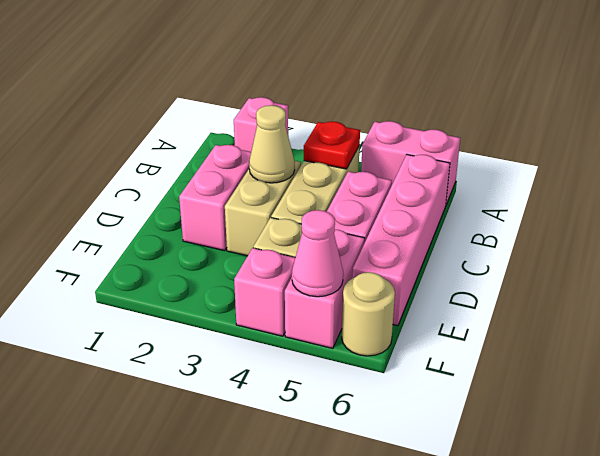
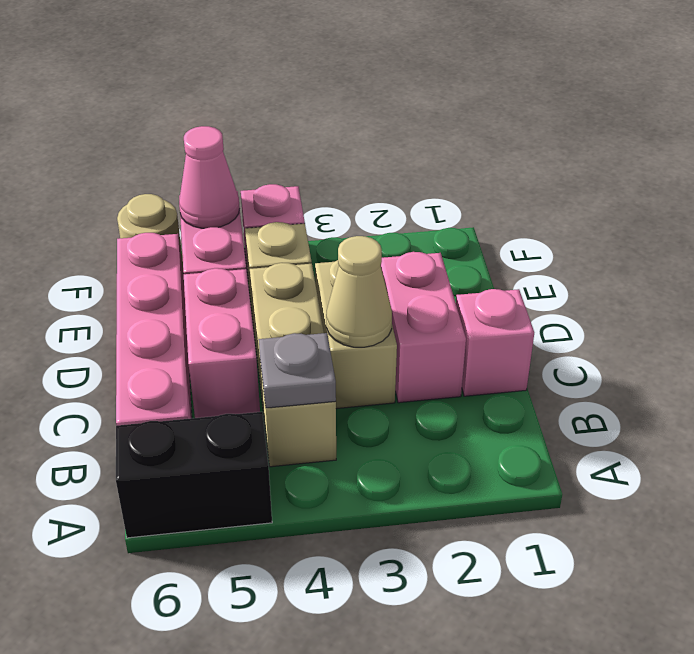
pink 1x1 brick [234,97,288,152] -> pink 1x1 brick moved to [456,289,534,396]
pink 1x2 brick [361,121,460,205] -> black 1x2 brick [116,412,272,538]
red 1x1 plate [304,122,360,169] -> grey 1x1 plate [259,333,336,408]

